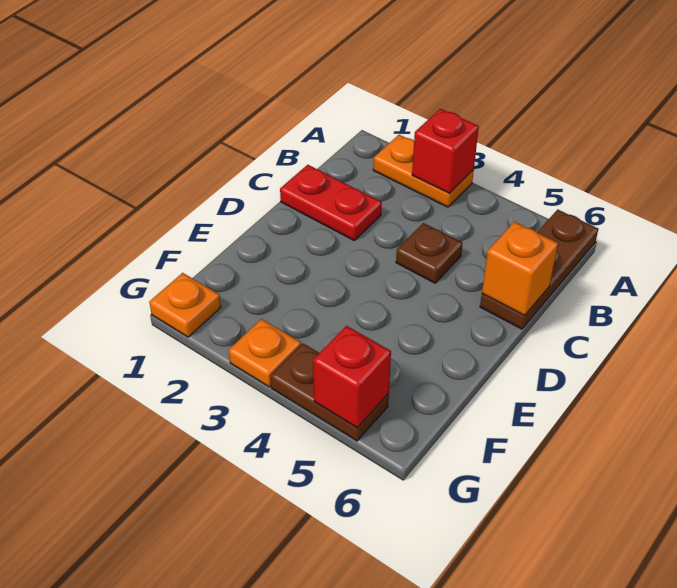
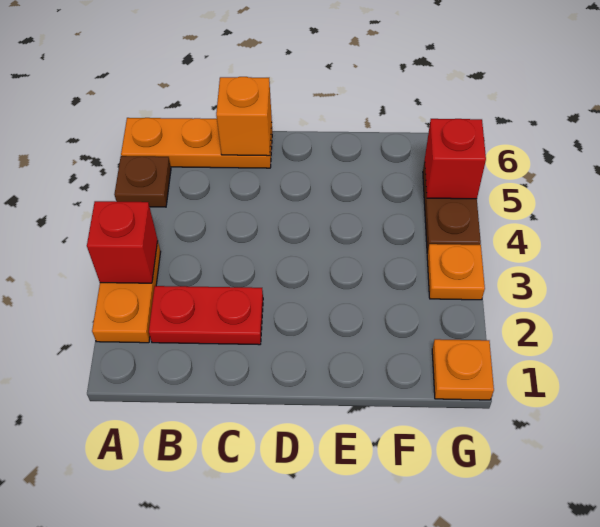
brown 1x3 plate [480,210,598,329] -> orange 1x3 plate [121,118,272,168]
red 1x2 plate [280,165,382,240] -> red 1x2 plate turned to [149,286,263,345]
brown 1x1 plate [396,223,463,283] -> brown 1x1 plate moved to [114,156,171,207]

